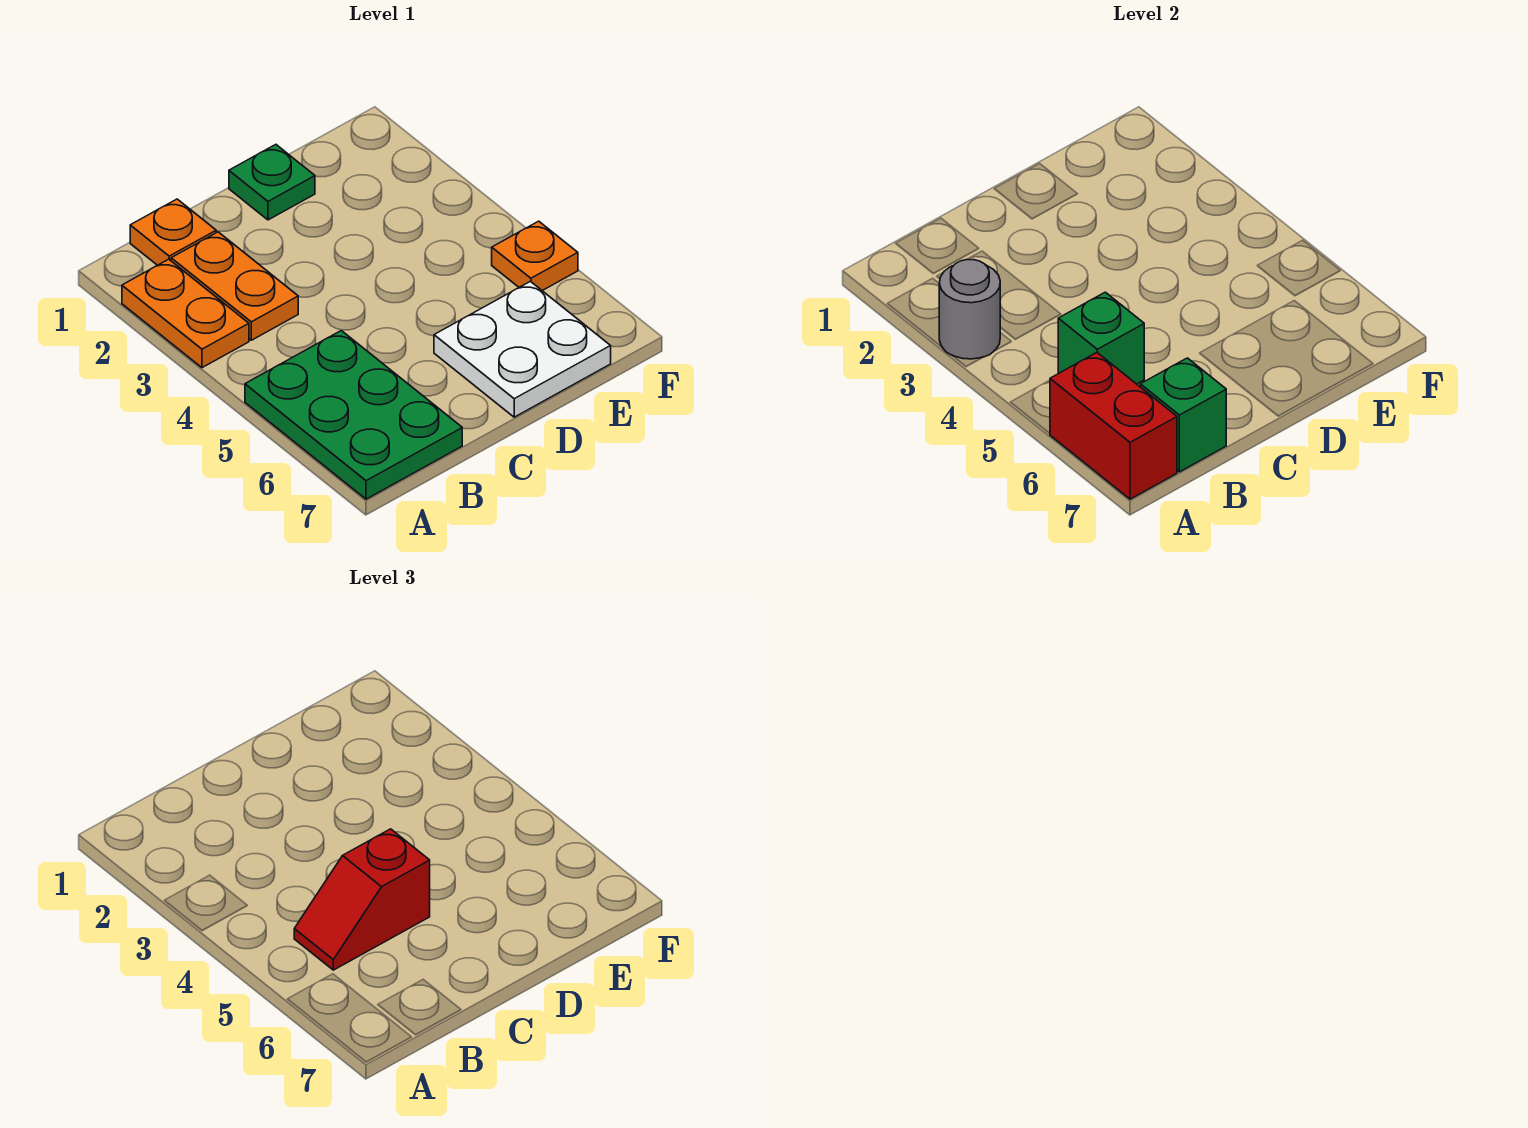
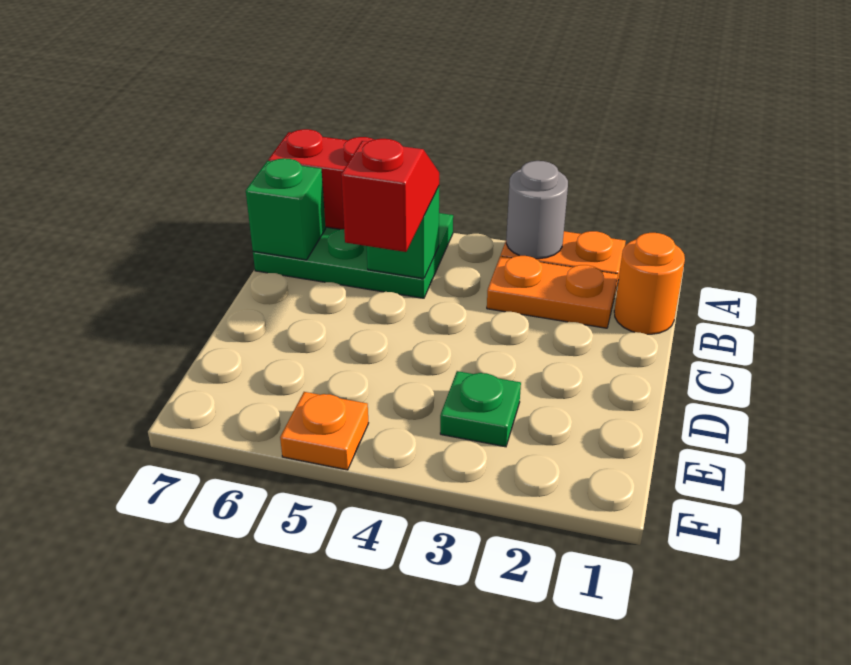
orange 1x1 plate [130,199,216,265] -> orange 1x1 round brick [614,233,685,334]
green 1x1 plate [229,145,315,220] -> green 1x1 plate moved to [440,371,521,447]
white 2x2 plate [434,281,611,417] -> none

